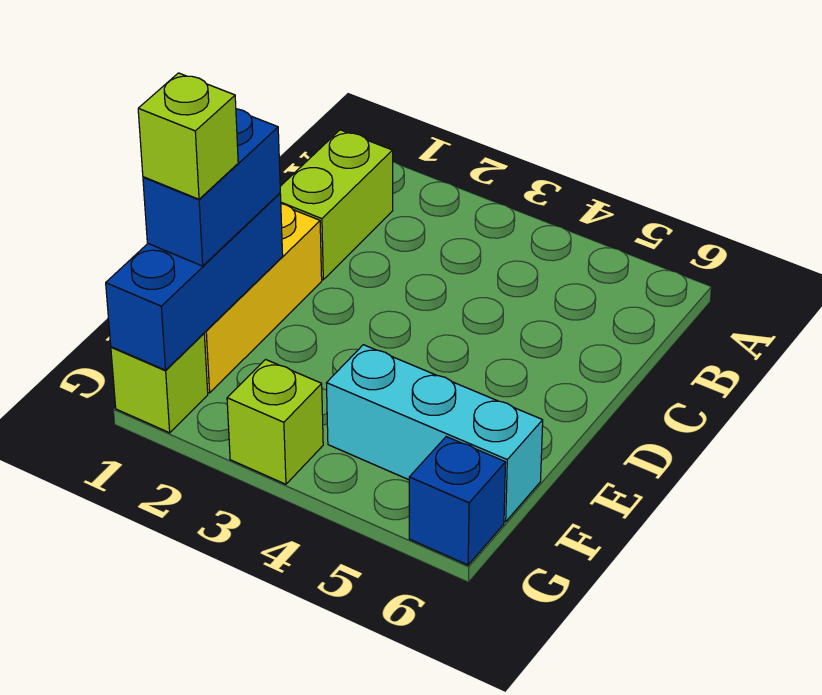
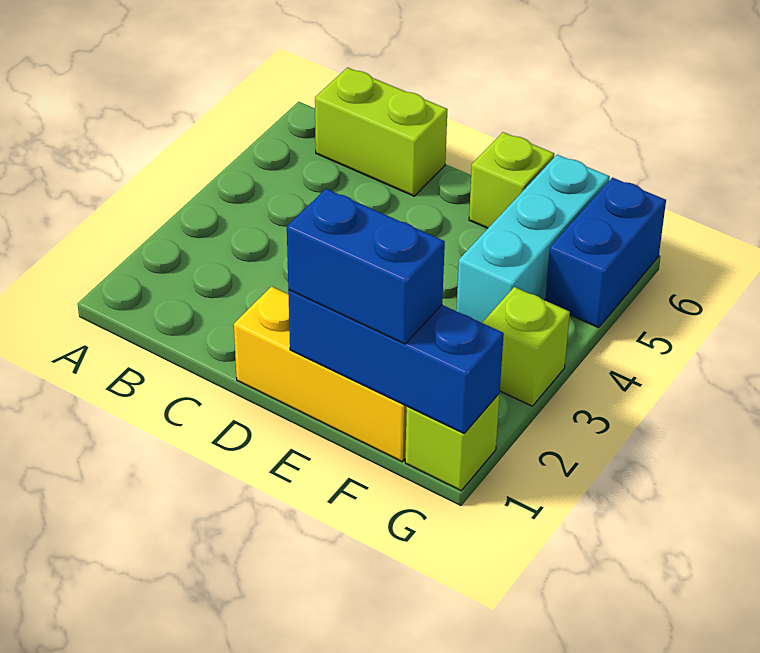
lime 1x2 brick [280,130,393,280] -> lime 1x2 brick moved to [315,68,448,196]
lime 1x1 brick [138,73,238,199] -> lime 1x1 brick moved to [469,132,554,228]
blue 1x1 brick [409,437,506,565] -> blue 1x2 brick [545,178,666,328]

